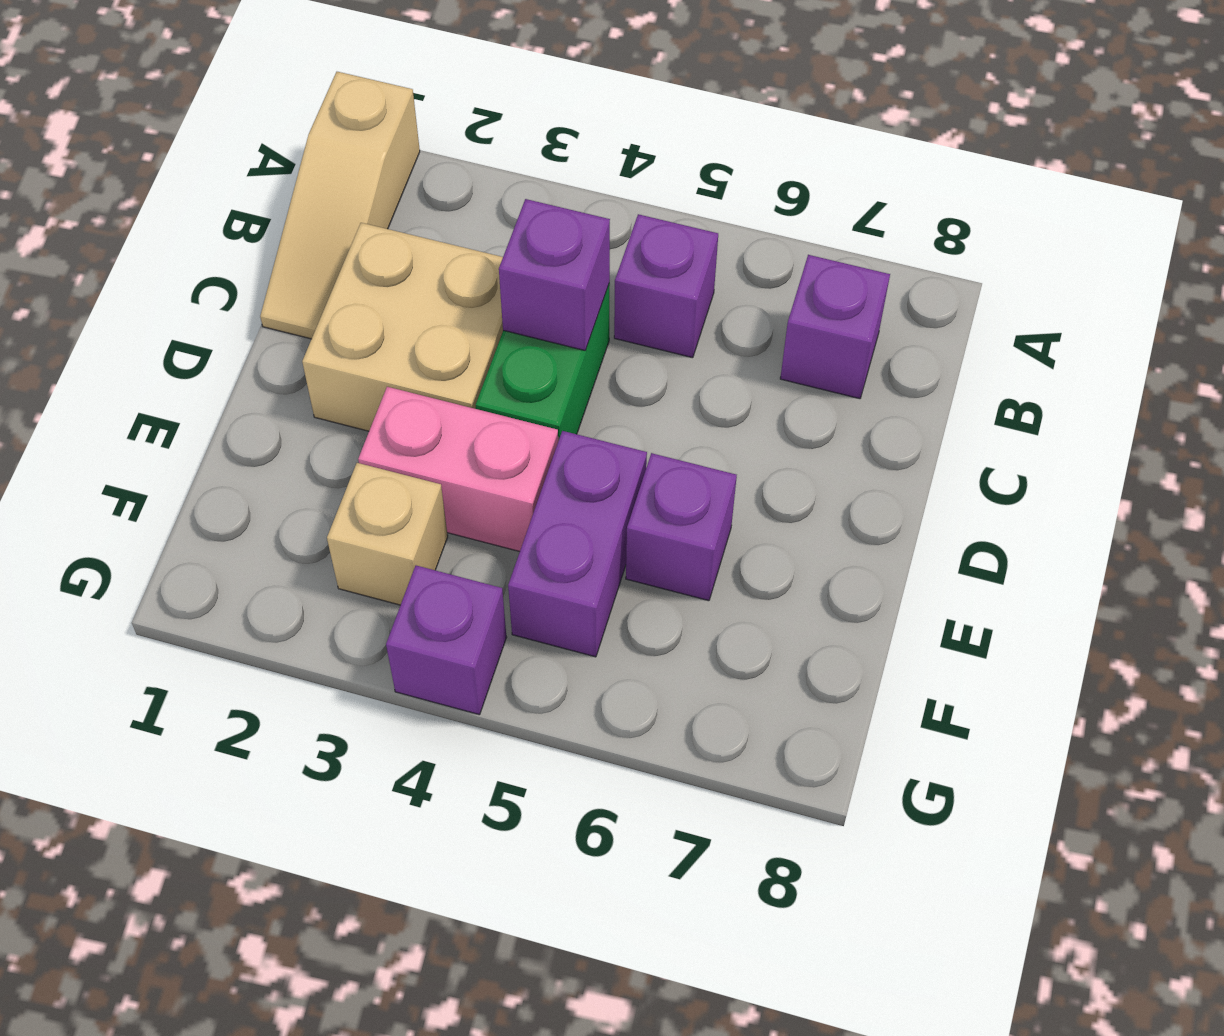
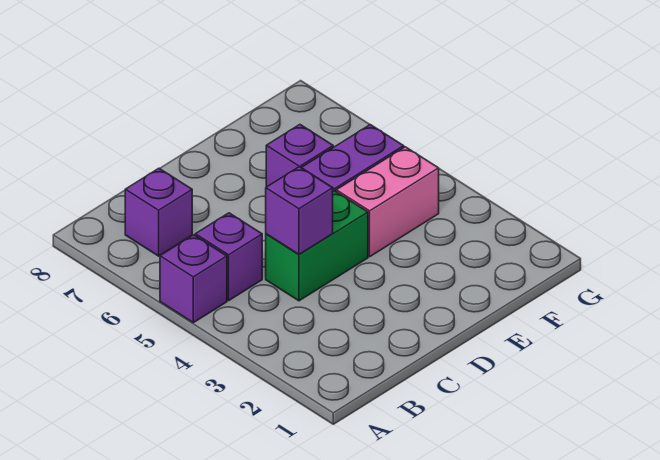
tan 1x3 slope [260,72,420,339] -> none
tan 2x2 brick [302,223,503,431] -> none
pink 1x2 brick [358,387,558,552] -> pink 1x2 brick turned to [336,147,439,257]
tan 1x1 brick [327,463,448,605] -> none
purple 1x1 brick [386,566,507,715] -> purple 1x1 brick moved to [160,235,227,323]

